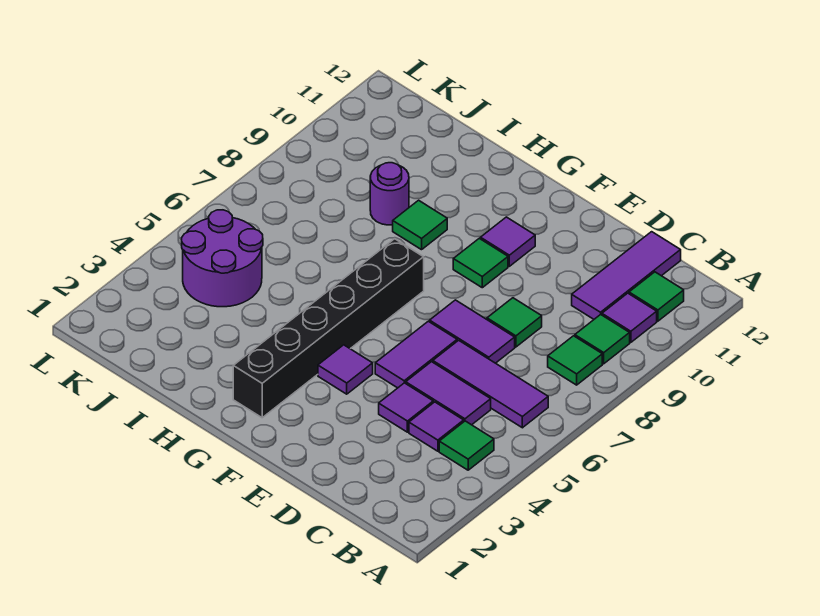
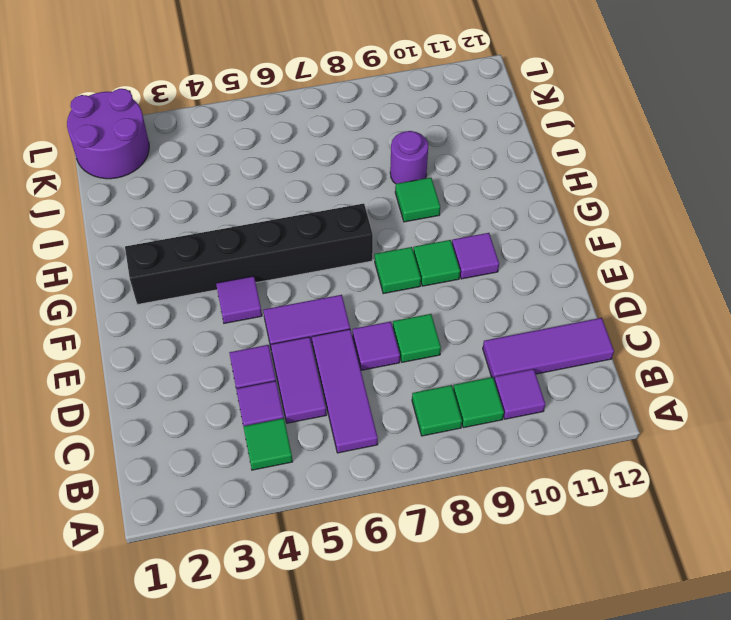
green 1x1 tile [629,272,684,321] -> green 1x1 tile moved to [375,247,421,294]
purple 1x2 tile [430,300,515,363] -> purple 1x1 tile [353,322,400,370]
purple 2x2 round brick [182,210,263,307] -> purple 2x2 round brick moved to [67,89,149,179]

